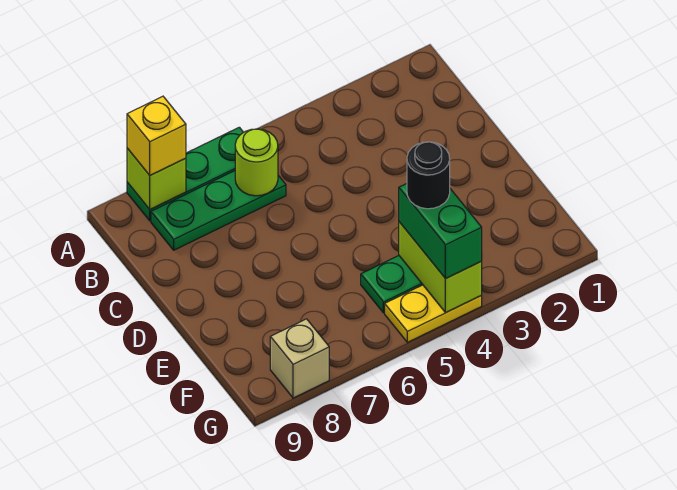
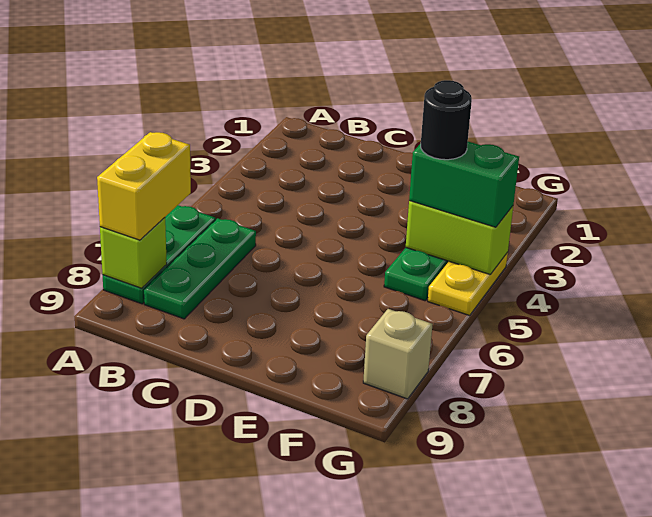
yellow 1x1 brick [127,96,186,175] -> yellow 1x2 brick [97,132,191,240]
lime 1x1 round brick [235,129,278,196] -> none

